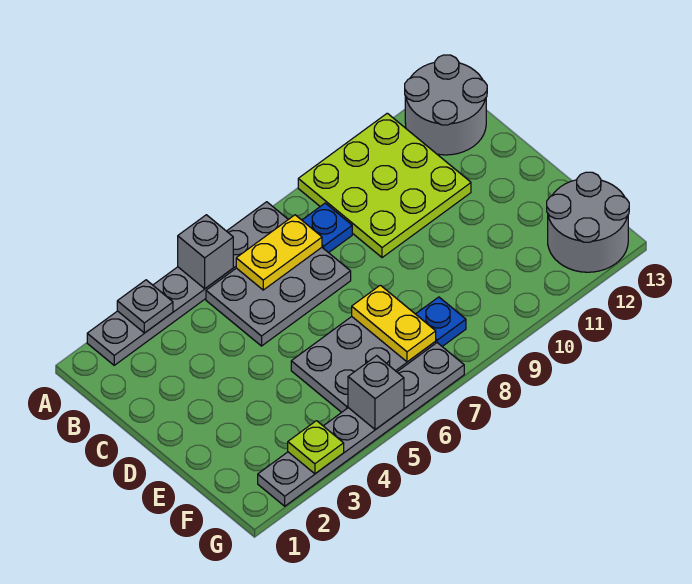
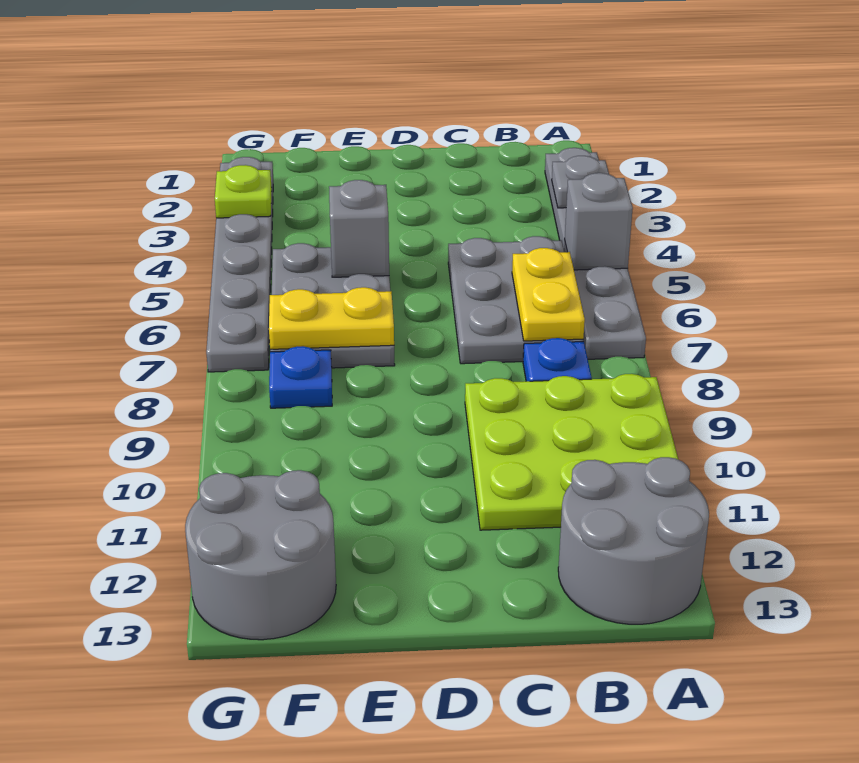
grey 1x1 brick [348,356,404,430] -> grey 1x1 brick moved to [329,180,389,277]

